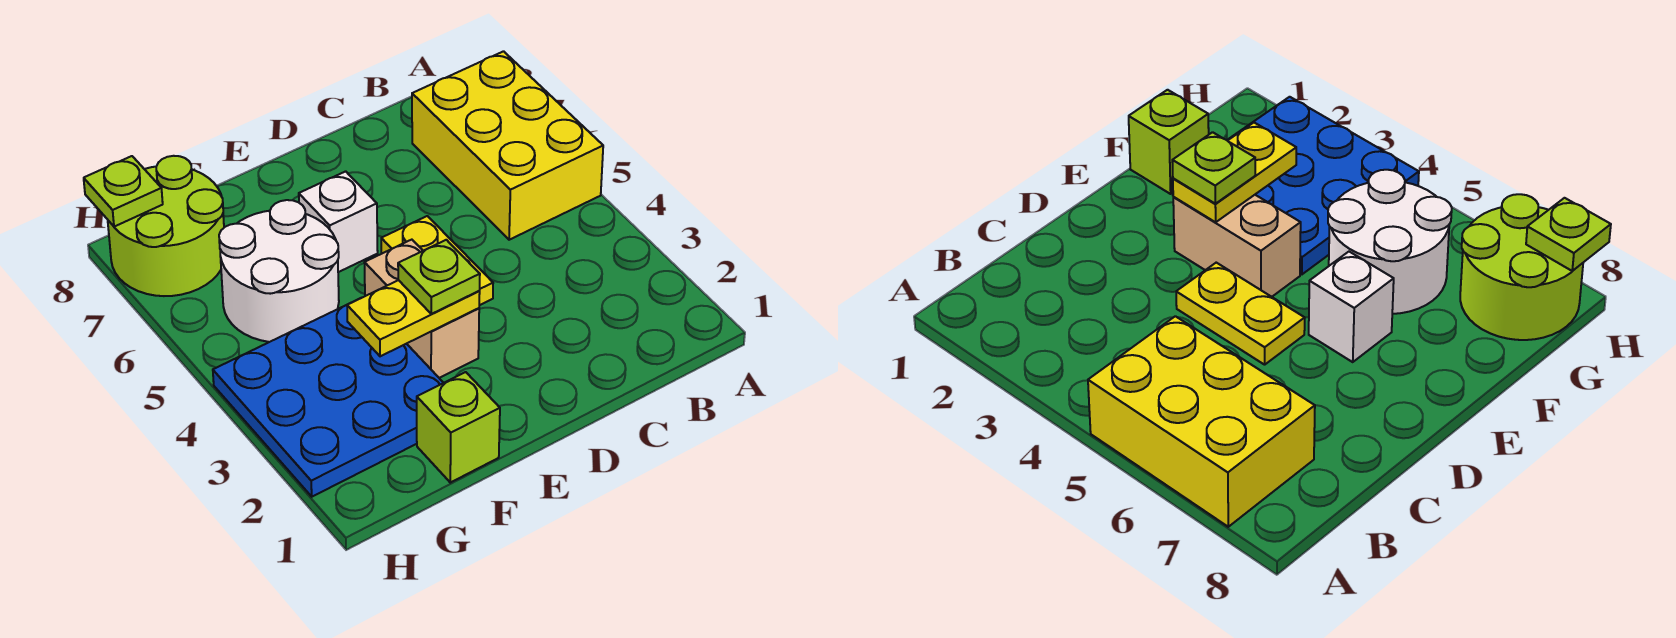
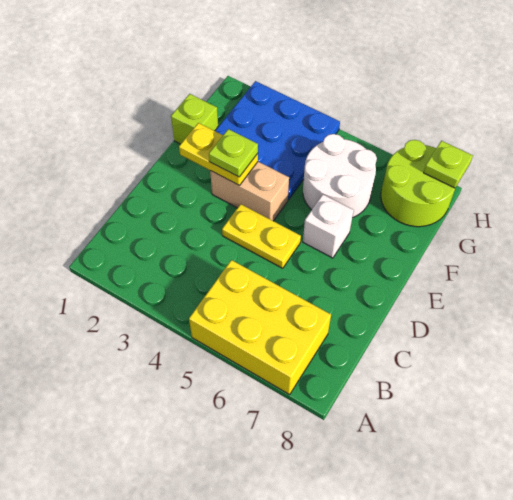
yellow 1x2 plate [347,280,480,356] -> yellow 1x2 plate turned to [179,123,258,185]

